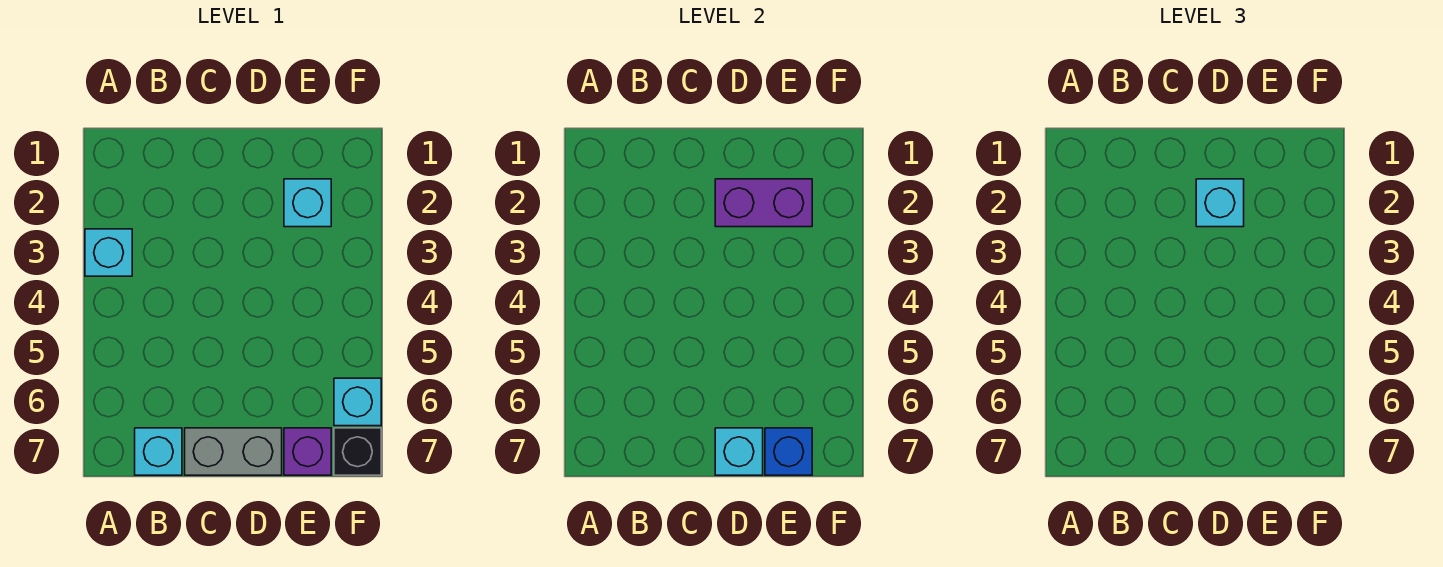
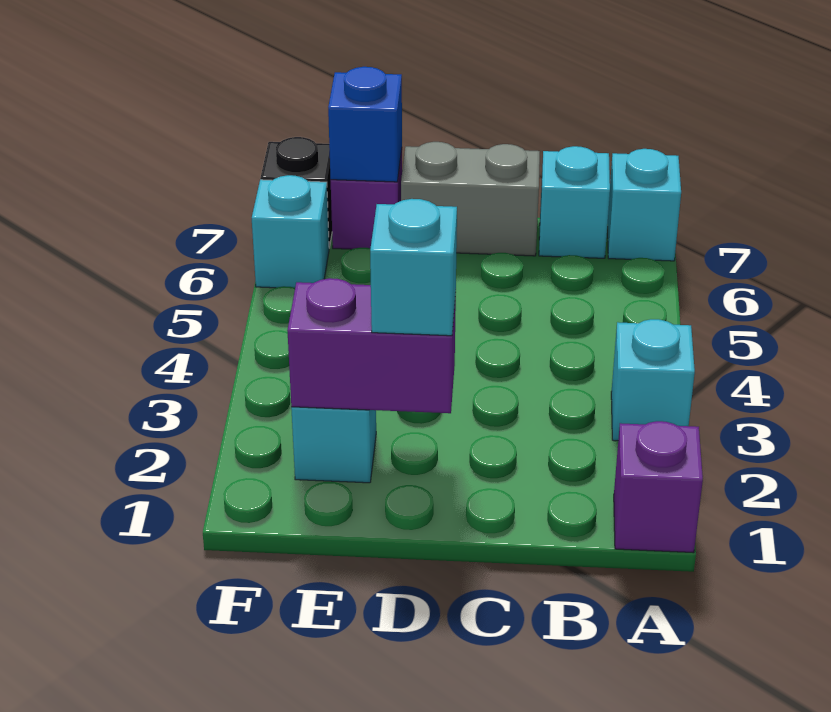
none -> purple 1x1 brick [614,421,703,553]
cyan 1x1 brick [715,428,763,475] -> cyan 1x1 brick moved to [608,149,681,261]

